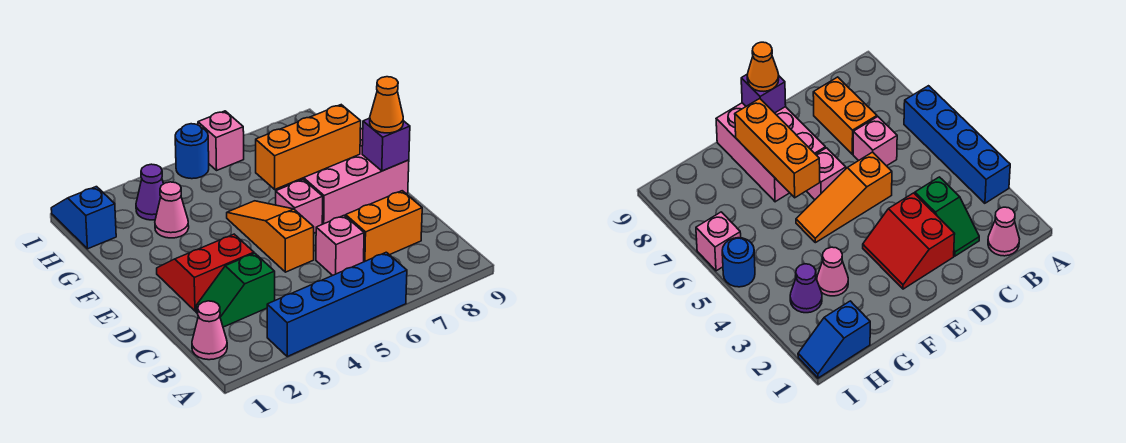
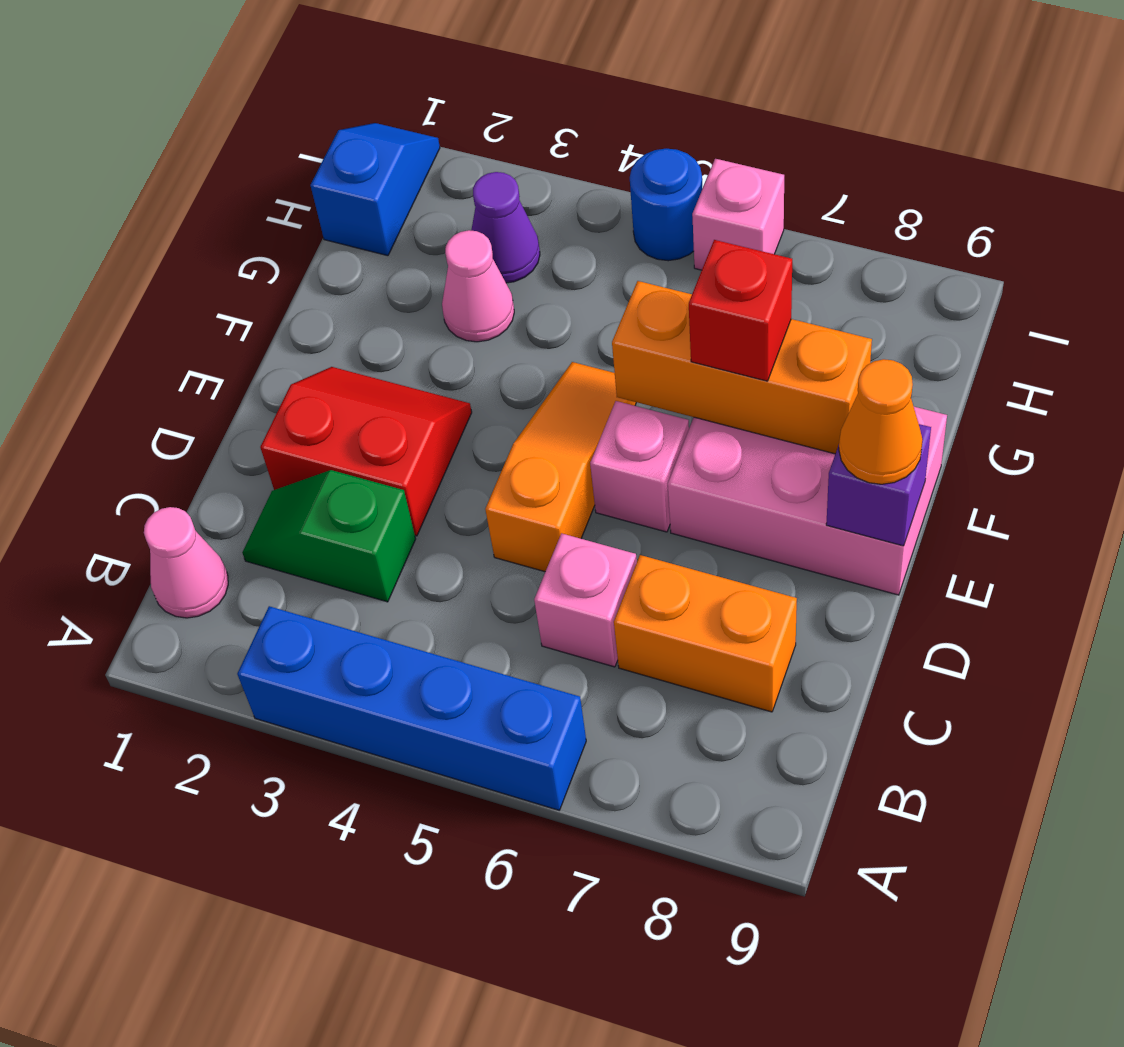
none -> red 1x1 brick [689,240,792,381]

